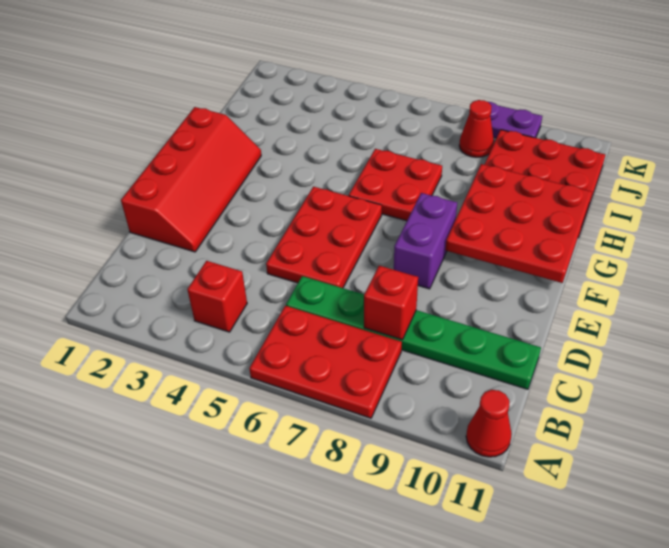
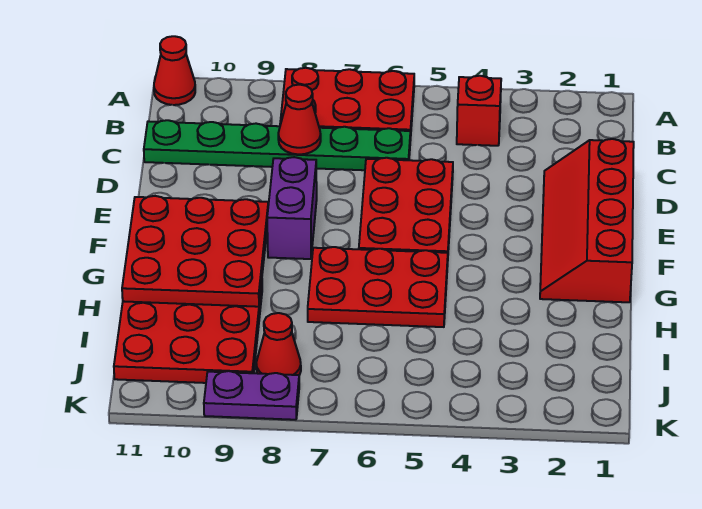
red 1x1 brick [364,266,418,340] -> red 1x1 cone [278,85,321,154]
red 2x2 plate [349,149,442,221] -> red 2x3 plate [308,247,448,327]

